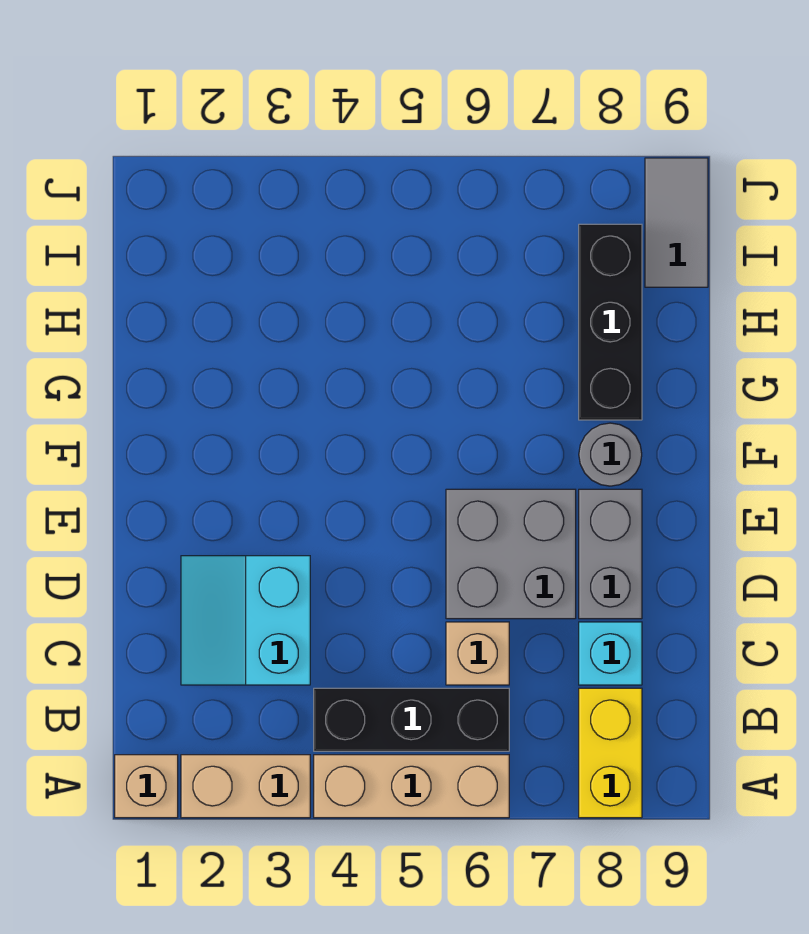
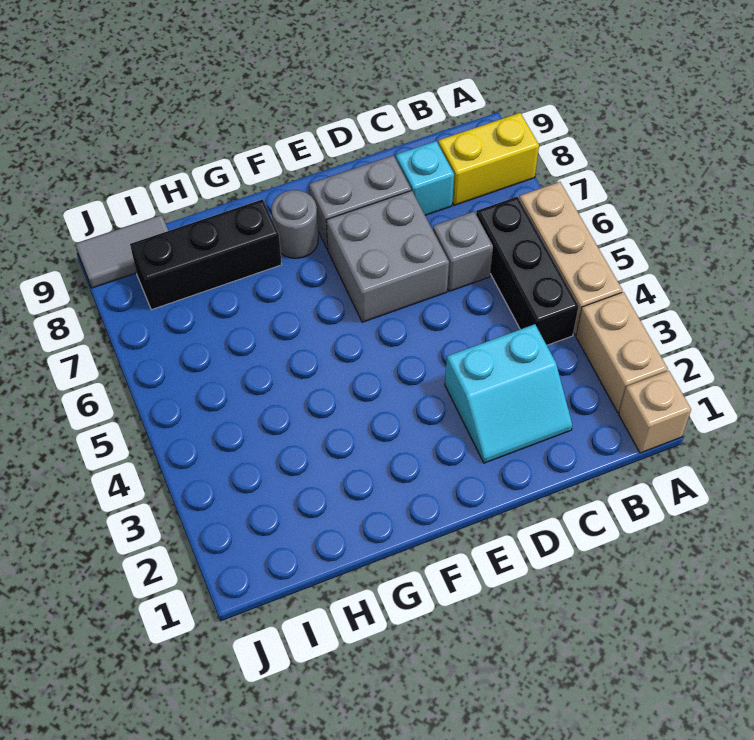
tan 1x1 brick [446,622,509,685] -> grey 1x1 brick [433,212,493,291]

